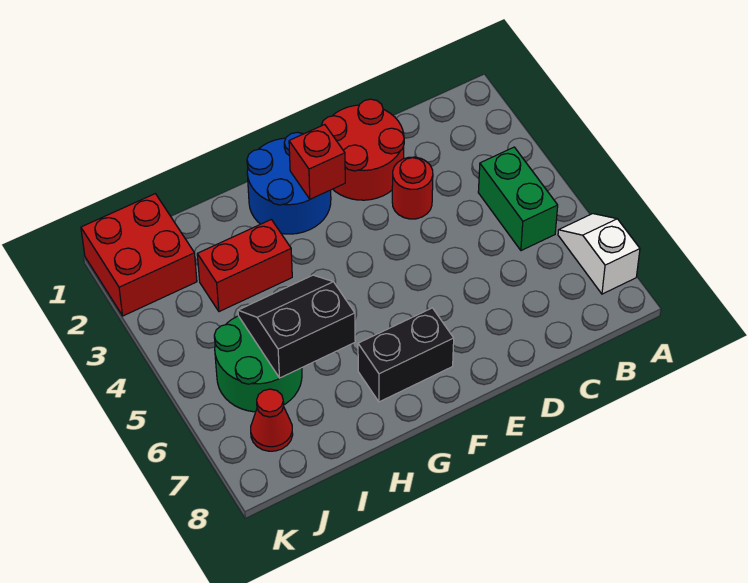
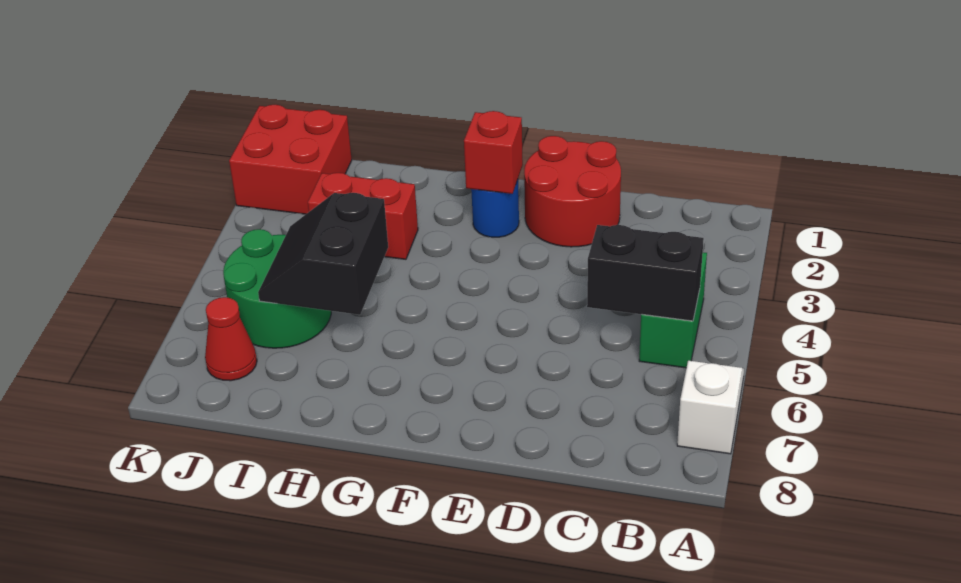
red 1x1 round brick [392,157,433,219] -> none
blue 2x2 round brick [247,132,331,234] -> blue 1x1 round brick [471,180,519,237]
black 1x2 brick [358,308,454,402] -> black 1x2 brick moved to [587,225,704,321]
black 2x2 slope [238,275,355,378] -> black 2x2 slope turned to [258,193,388,315]

